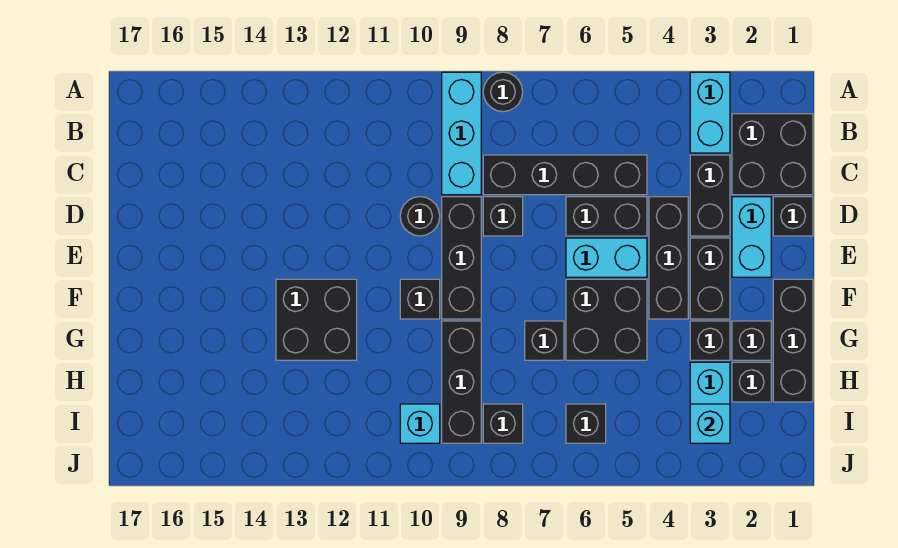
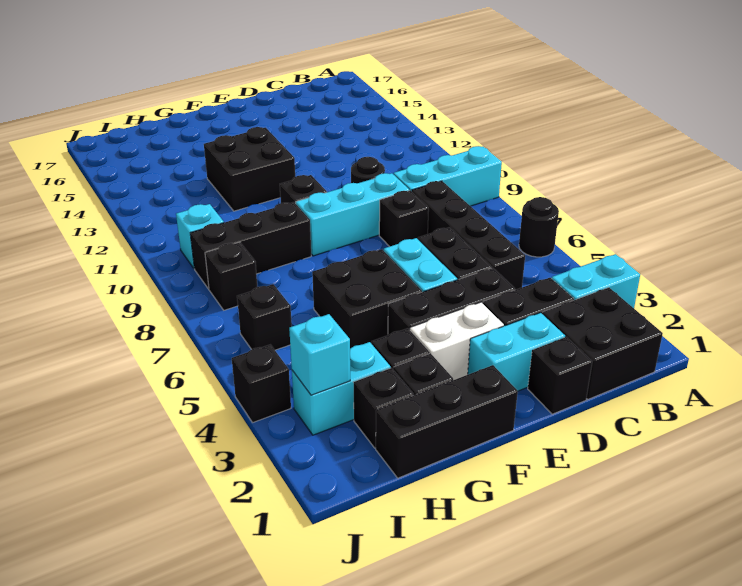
black 1x1 round brick [483,72,523,112] -> black 1x1 round brick moved to [519,197,559,257]
black 1x3 brick [442,197,481,319] -> cyan 1x3 brick [296,173,409,256]
black 1x2 brick [690,238,730,319] -> white 1x2 brick [410,302,504,380]
black 1x1 brick [525,321,564,360] -> black 1x1 brick moved to [232,345,291,422]

